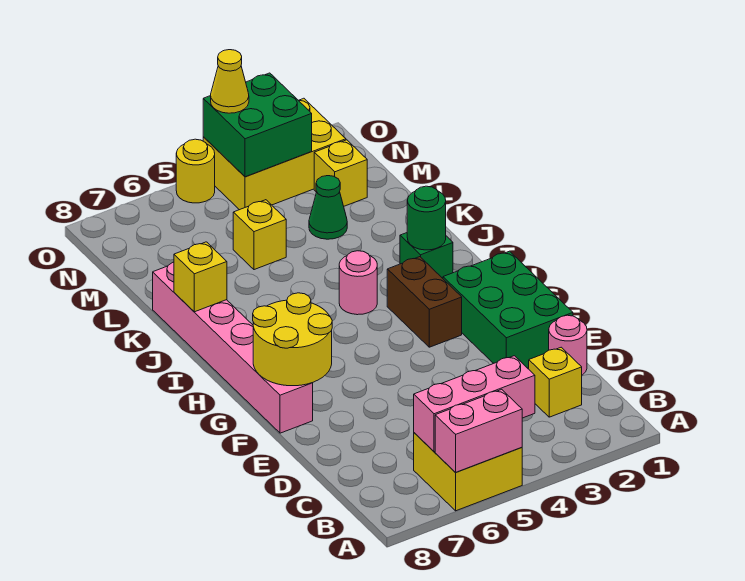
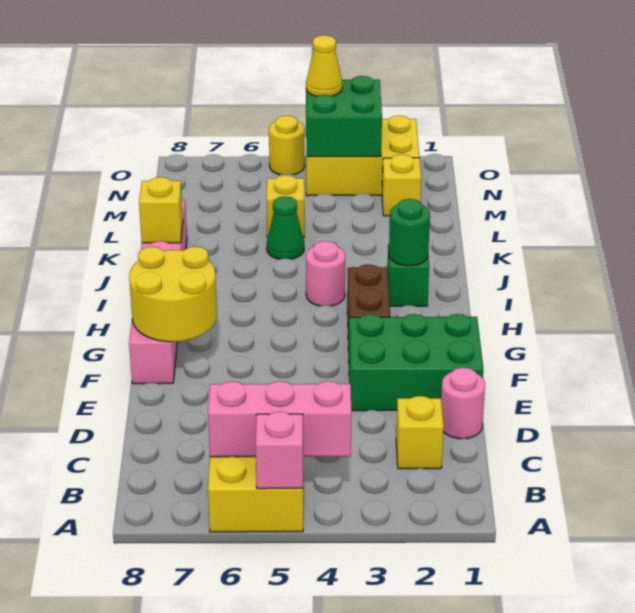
pink 1x2 brick [435,389,522,472] -> pink 1x1 brick [255,412,303,489]
green 2x3 brick [443,251,573,368] -> green 2x3 brick turned to [349,314,483,411]
green 1x1 cone [309,176,347,239] -> green 1x1 cone moved to [267,196,304,259]

